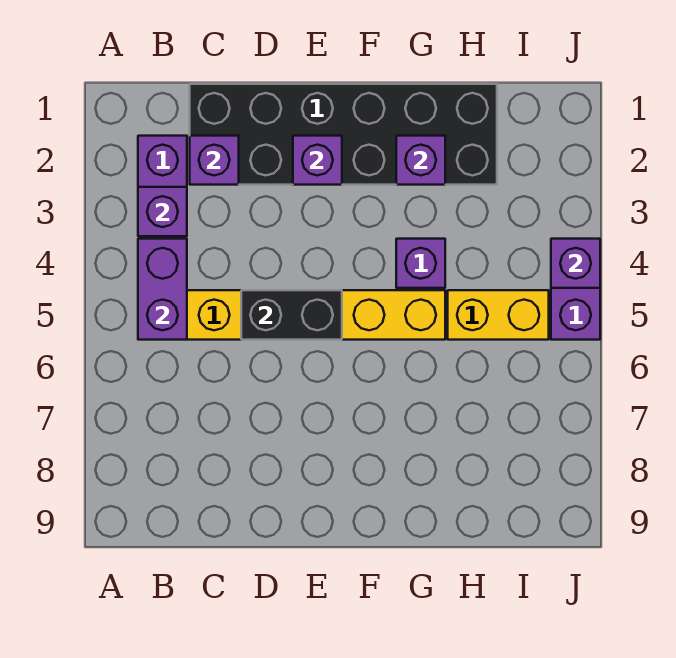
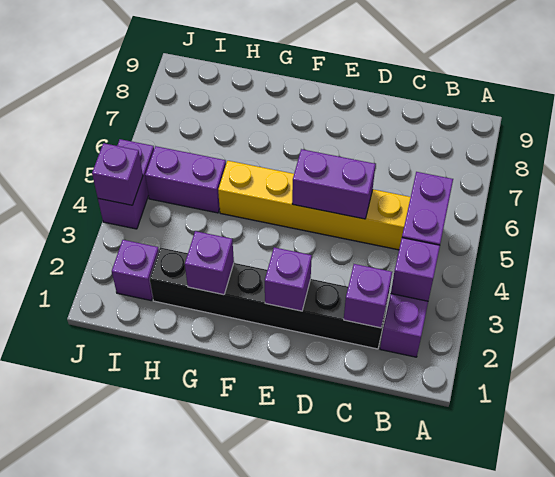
black 2x6 brick [190,84,497,185] -> black 1x6 brick [150,248,388,349]
black 1x2 brick [241,290,342,340] -> purple 1x2 brick [292,149,376,219]
purple 1x1 brick [396,239,445,288] -> purple 1x1 brick moved to [112,240,159,301]
yellow 1x2 brick [448,290,549,340] -> purple 1x2 brick [145,146,226,213]

